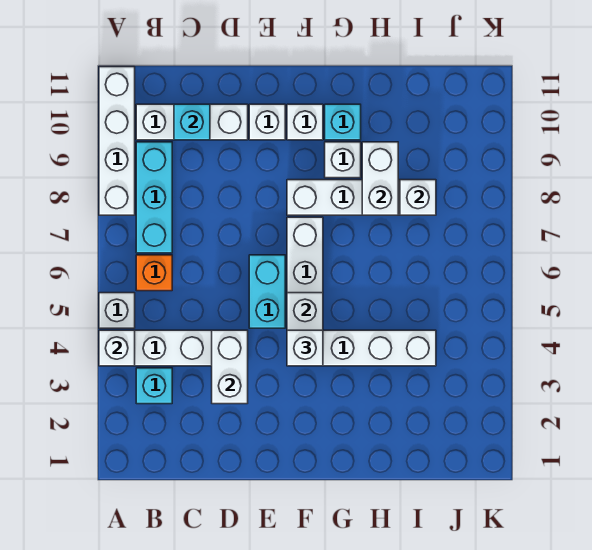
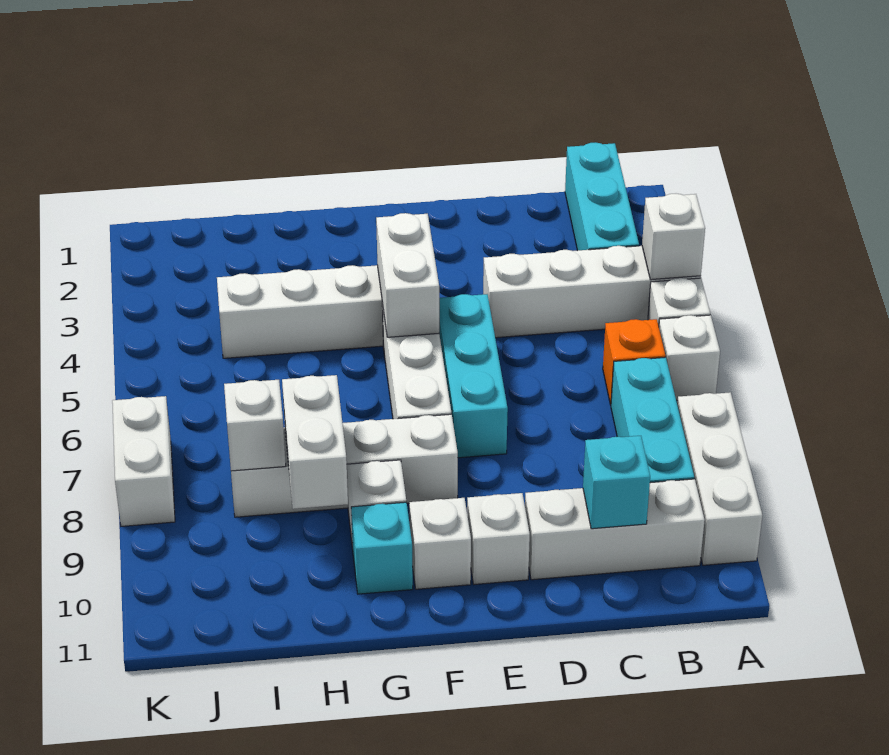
white 1x4 brick [99,67,135,215] -> white 1x3 brick [677,392,762,565]
cyan 1x1 brick [136,368,172,404] -> cyan 1x3 brick [565,142,639,251]
white 1x2 brick [212,330,248,404] -> white 1x2 brick moved to [112,396,175,526]
cyan 1x2 brick [249,255,285,328] -> cyan 1x3 brick [439,294,508,458]
white 1x1 brick [287,330,323,366] -> white 1x1 brick moved to [659,315,720,400]

